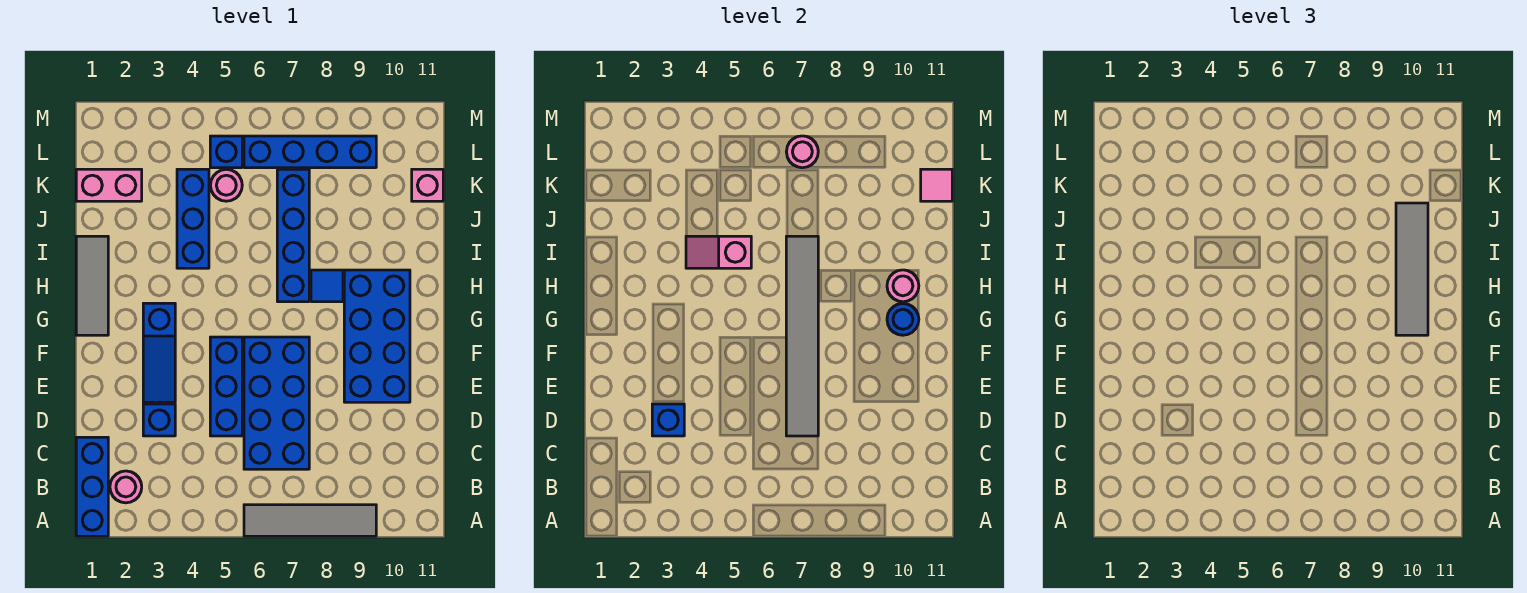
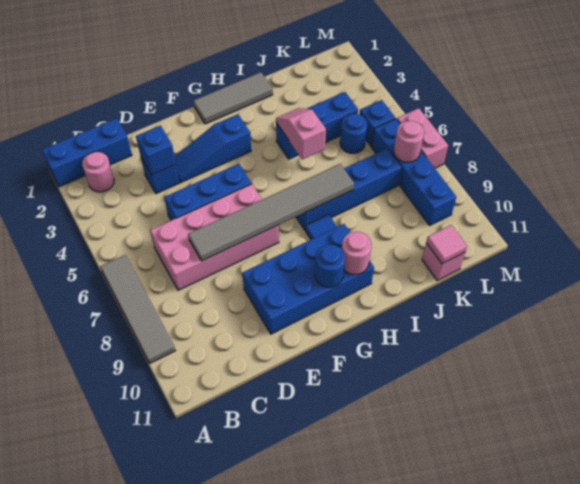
blue 2x4 brick [244,337,309,469] -> pink 2x4 brick [150,184,279,290]
grey 1x4 tile [1396,203,1428,335] -> none
pink 1x2 brick [76,169,142,201] -> pink 1x2 brick moved to [397,108,448,168]
pink 1x1 round brick [210,169,242,201] -> blue 1x1 round brick [340,114,367,153]

